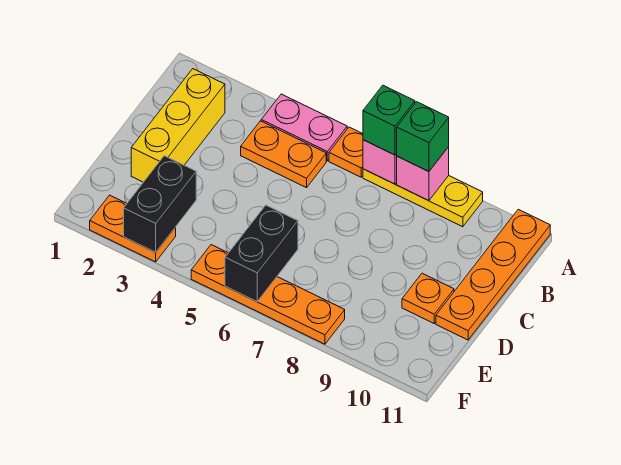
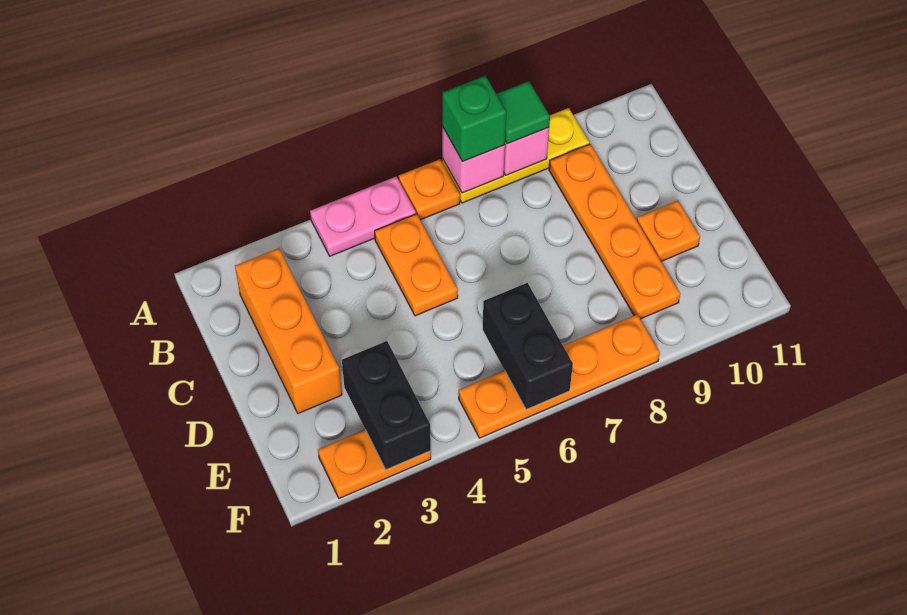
green 1x1 brick [397,102,449,172] -> green 1x1 tile [497,81,550,144]
orange 1x4 plate [436,209,550,340] -> orange 1x4 plate moved to [549,144,680,319]
yellow 1x3 brick [131,69,225,182] -> orange 1x3 brick [235,248,342,414]
orange 1x2 plate [241,121,326,188] -> orange 1x2 plate turned to [375,214,458,316]

